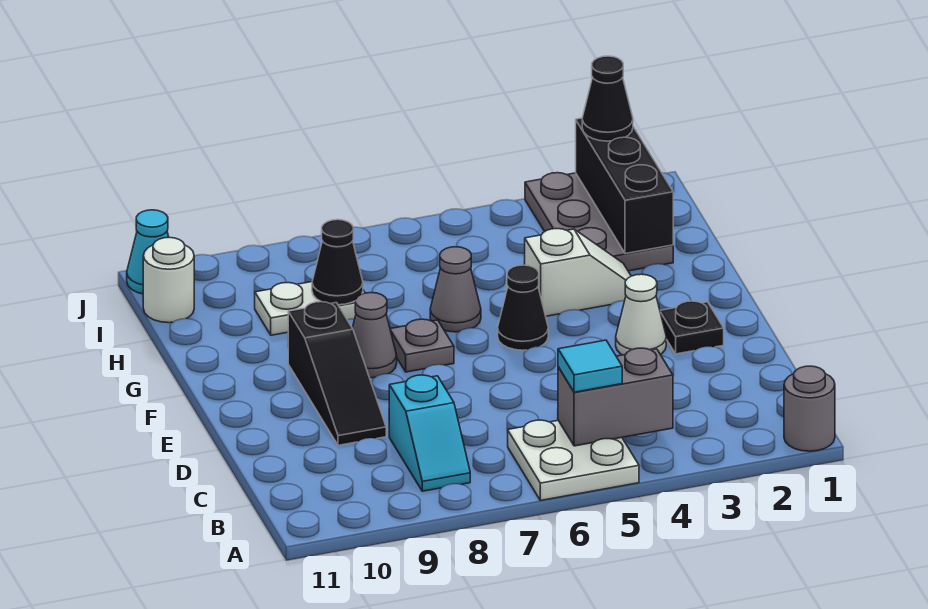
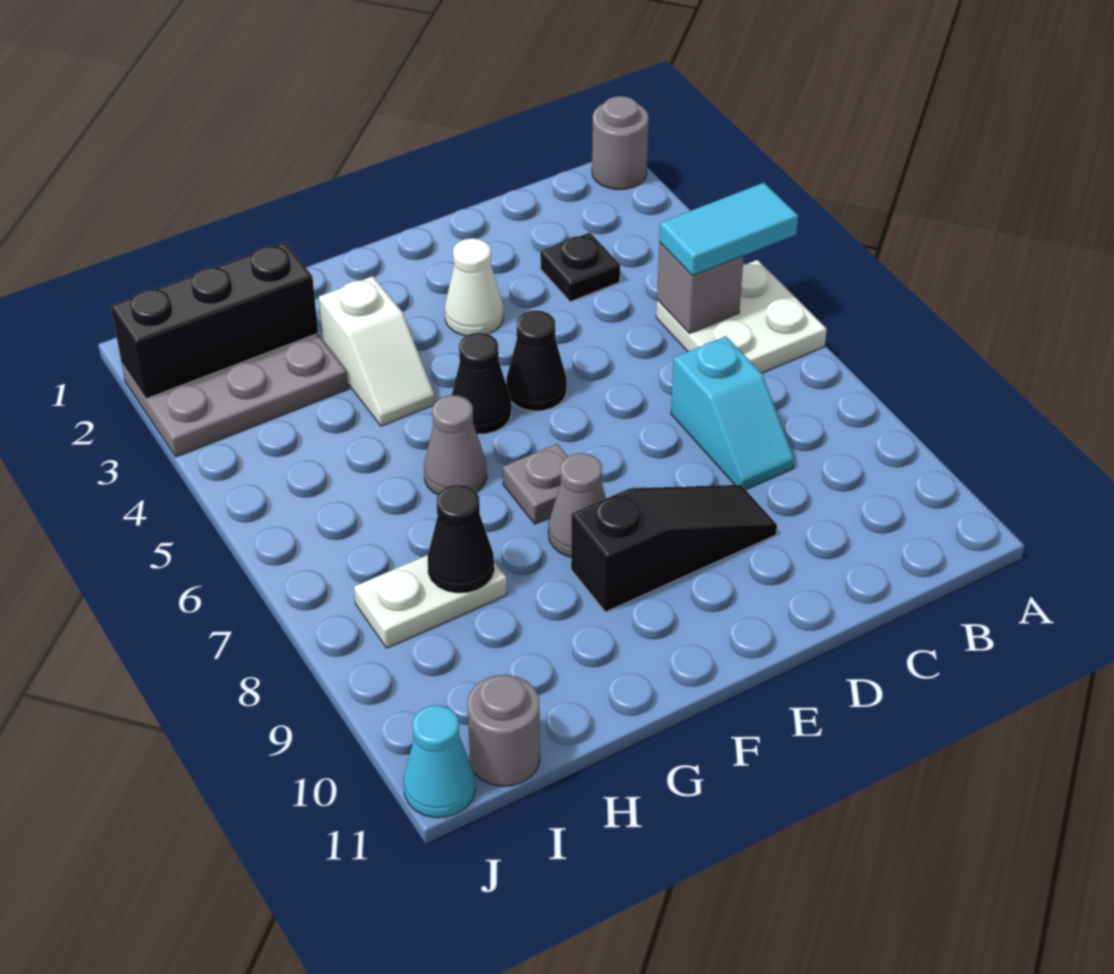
grey 1x2 brick [558,348,673,446] -> grey 1x1 brick [657,243,744,333]
cyan 1x1 tile [558,340,622,392] -> cyan 1x2 tile [659,183,798,276]
cyan 1x2 slope [389,375,470,491] -> cyan 1x2 slope turned to [671,336,794,490]
black 1x1 plate [660,301,724,354] -> black 1x1 plate moved to [540,232,620,302]
white 1x2 slope [525,229,631,316] -> white 1x2 slope turned to [319,276,435,426]
white 1x2 plate [255,282,365,335] -> white 1x2 plate turned to [354,555,507,648]
white 1x1 round brick [143,237,194,323] -> grey 1x1 round brick [467,675,540,786]
black 1x1 cone [582,56,633,141] -> black 1x1 cone moved to [506,310,567,411]

